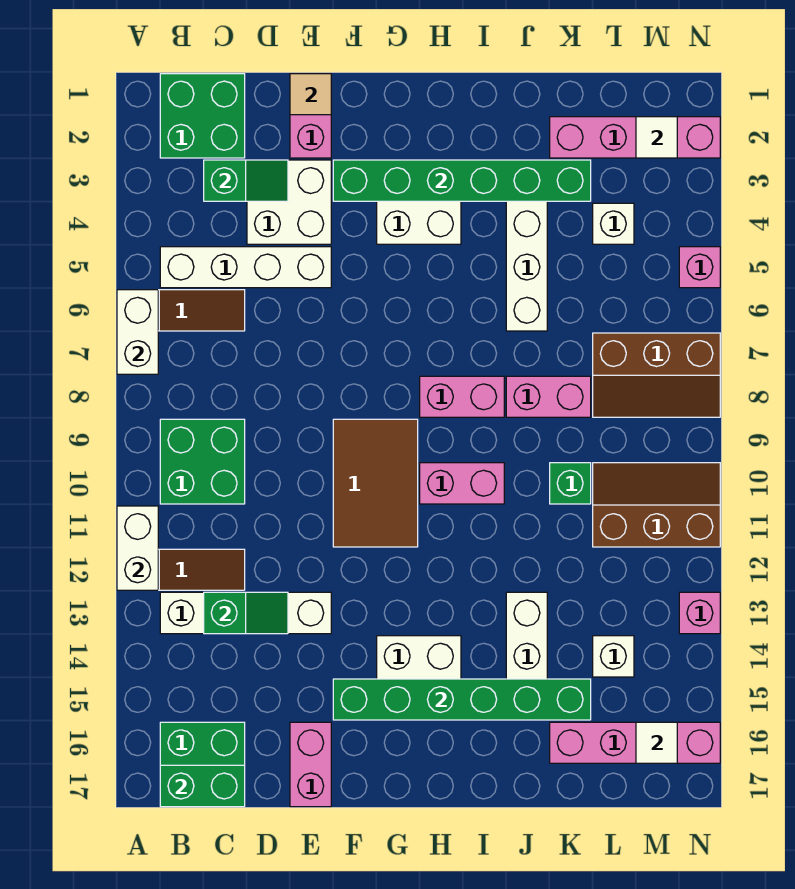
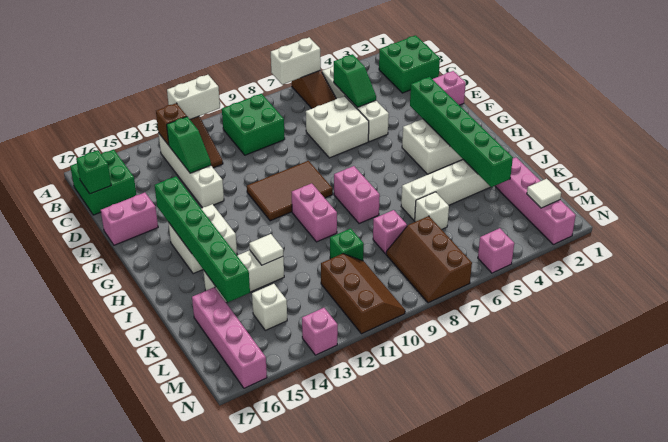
none -> brown 1x1 brick [156,103,187,145]
green 1x2 brick [160,765,245,807] -> green 1x1 brick [76,150,111,194]
green 1x2 slope [204,160,288,201] -> green 1x2 slope moved to [334,54,376,107]
white 2x2 brick [247,160,331,244] -> white 2x2 brick moved to [306,96,369,158]
tan 1x1 tile [290,74,331,115] -> none
pink 1x2 brick [506,376,591,417] -> pink 1x1 brick [373,210,407,254]
white 1x1 brick [593,203,634,244] -> white 1x1 brick moved to [415,192,449,230]
white 1x1 tile [636,722,677,763] -> white 1x1 tile moved to [249,234,283,265]

